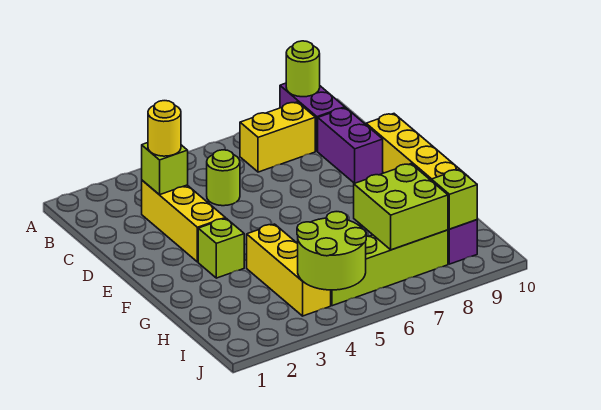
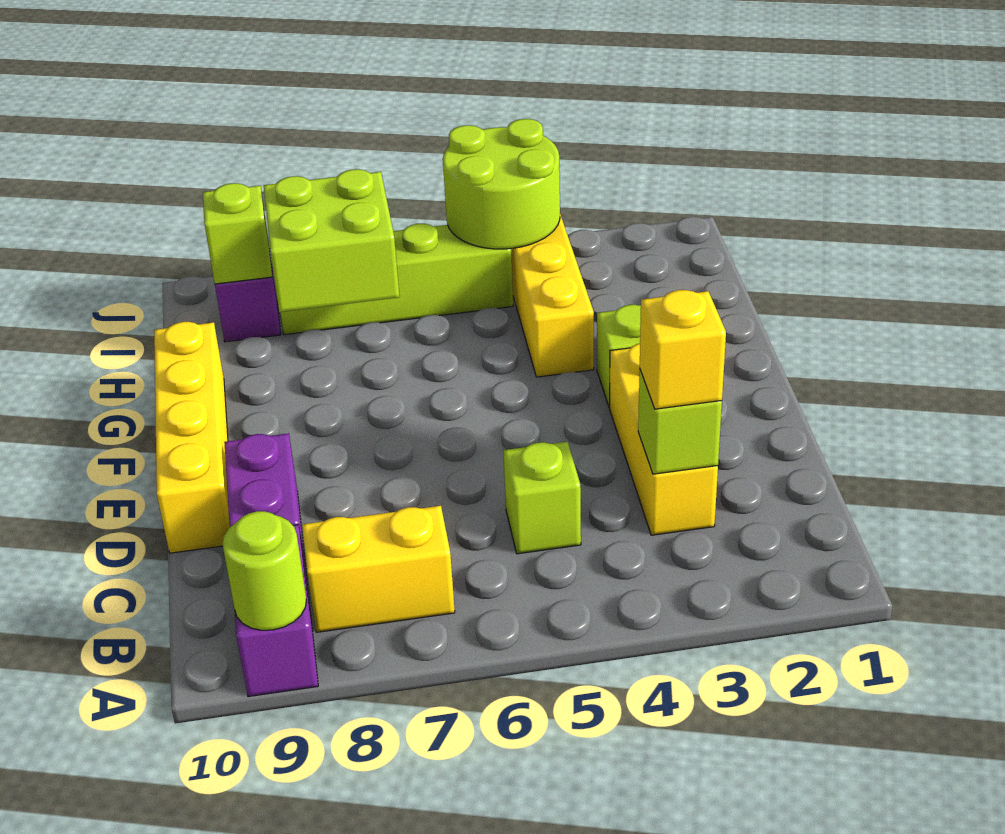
yellow 1x1 round brick [148,101,181,156] -> yellow 1x1 brick [640,290,726,409]
lime 1x1 round brick [207,150,240,206] -> lime 1x1 brick [503,442,581,554]

